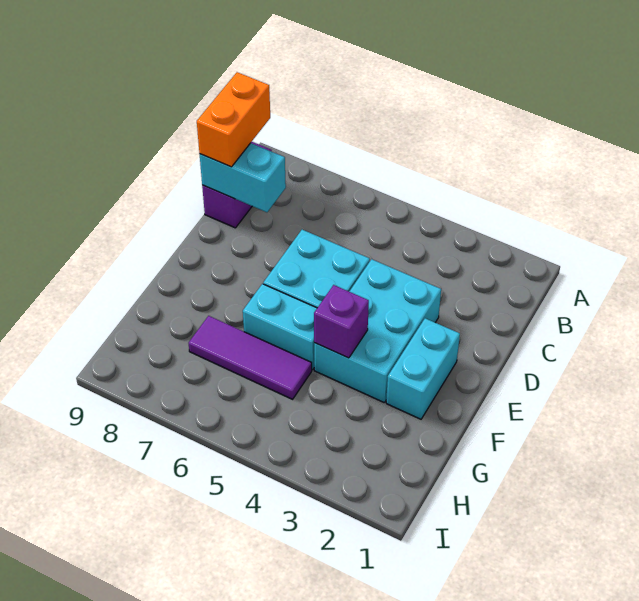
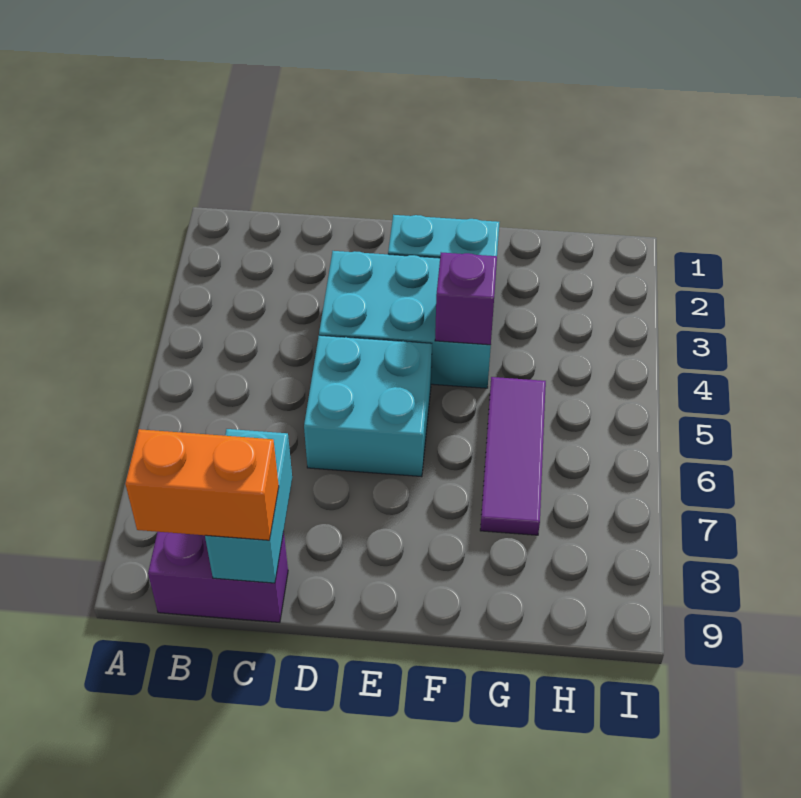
cyan 1x2 brick [243,284,317,370] -> none

